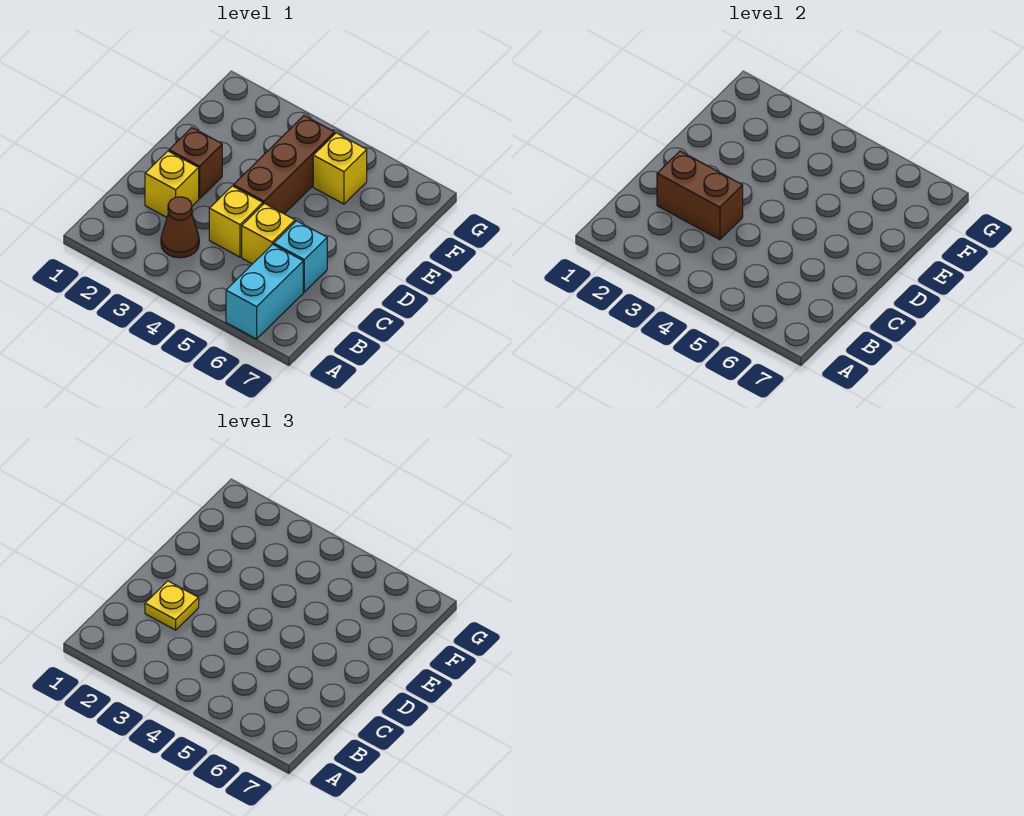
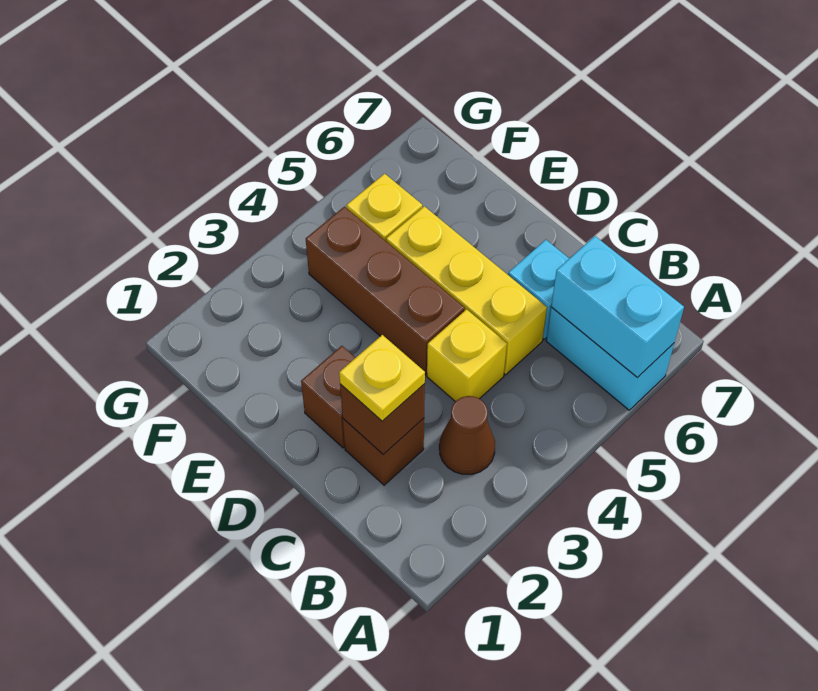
none -> cyan 1x2 brick [551,236,684,378]
yellow 1x1 brick [145,151,199,217] -> brown 1x1 brick [343,418,424,485]
brown 1x2 brick [657,151,743,240] -> brown 1x1 brick [340,384,425,454]
yellow 1x1 brick [242,203,295,264] -> yellow 1x3 brick [386,206,547,375]

